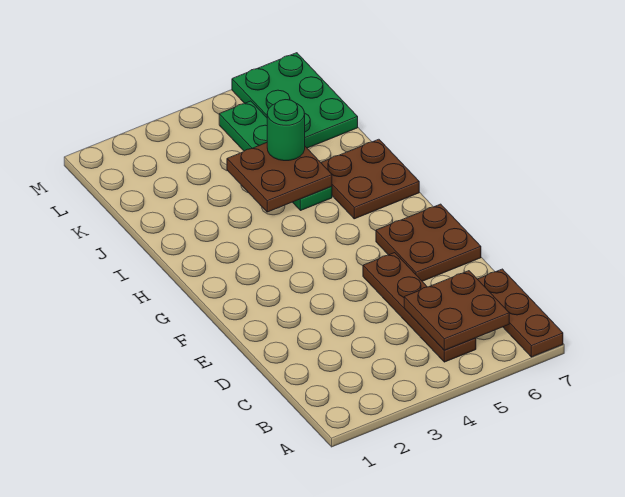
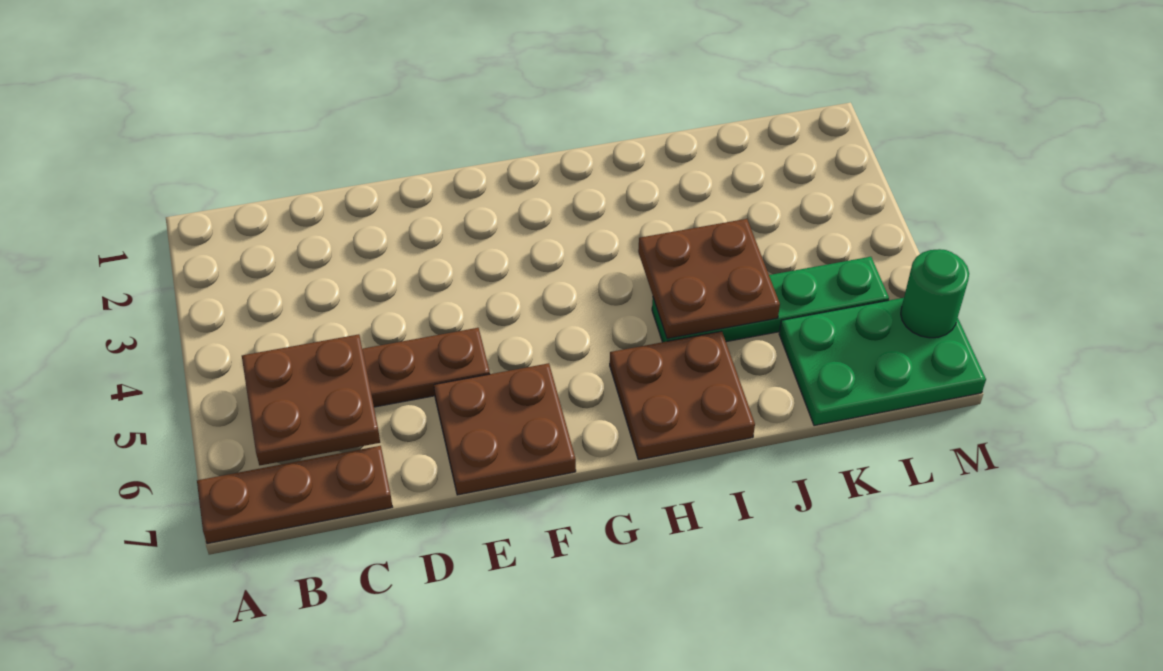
green 1x1 round brick [267,100,305,161] -> green 1x1 round brick moved to [901,249,969,338]

